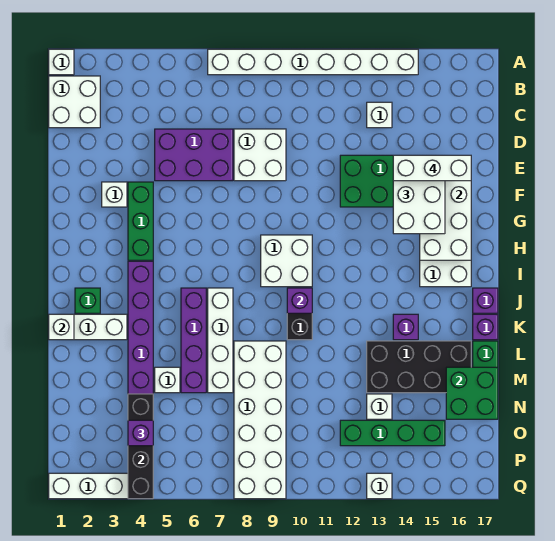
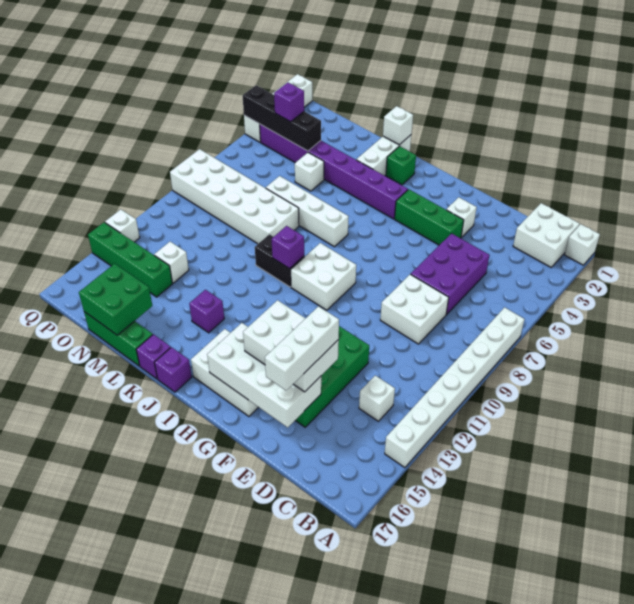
purple 1x4 brick [181,288,206,393] -> none
black 2x4 brick [367,341,471,393] -> none
green 1x4 brick [340,420,445,446] -> green 1x4 brick turned to [88,222,172,297]

